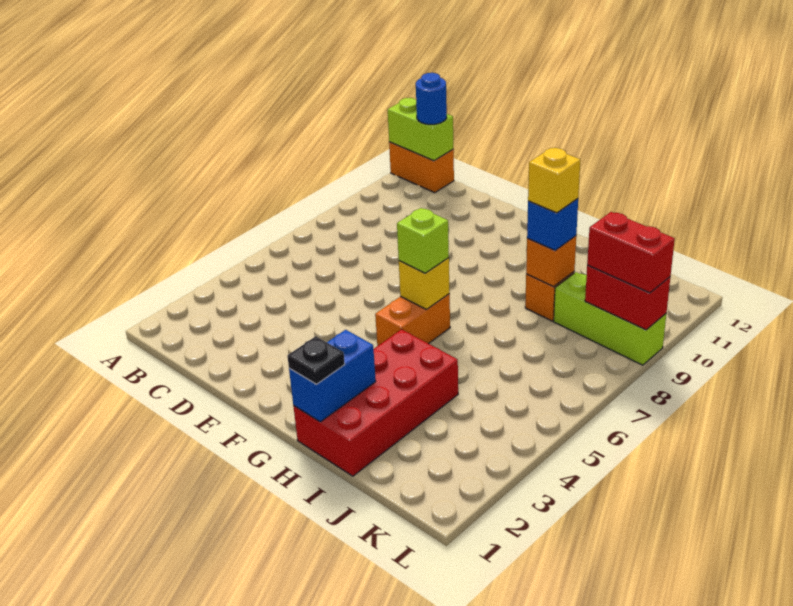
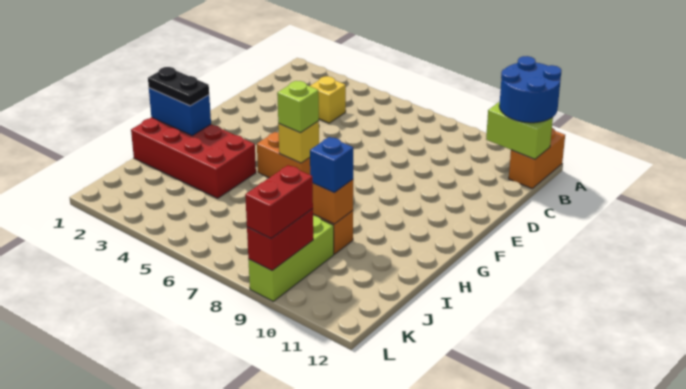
lime 1x2 brick [388,98,453,161] -> lime 1x2 brick turned to [486,102,553,159]
blue 1x1 round brick [416,73,447,124] -> blue 2x2 round brick [499,56,562,123]
black 1x1 plate [288,336,345,384] -> black 1x2 plate [148,67,209,106]
yellow 1x1 brick [528,148,580,213] -> yellow 1x1 brick moved to [310,76,346,123]

